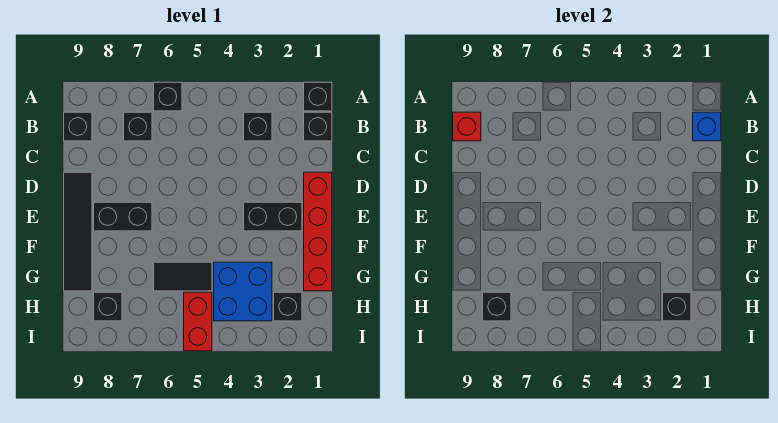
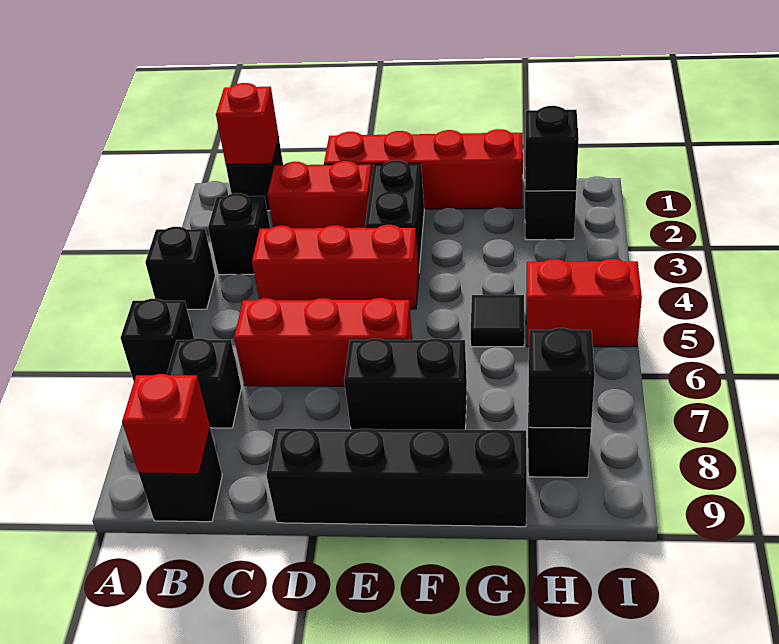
black 1x1 brick [304,82,332,111] -> black 1x1 brick moved to [145,227,215,309]
blue 1x1 brick [693,112,721,141] -> red 1x1 brick [216,83,279,164]
none -> red 1x2 brick [268,161,372,228]
none -> red 1x3 brick [252,225,419,309]
none -> red 1x3 brick [234,298,412,386]
black 1x4 tile [64,172,92,291] -> black 1x4 brick [267,428,527,527]
black 1x2 brick [94,202,152,231] -> black 1x2 brick turned to [344,339,467,430]
blue 2x2 brick [214,262,272,321] -> none
black 1x2 tile [154,262,212,291] -> black 1x1 tile [471,295,524,347]

